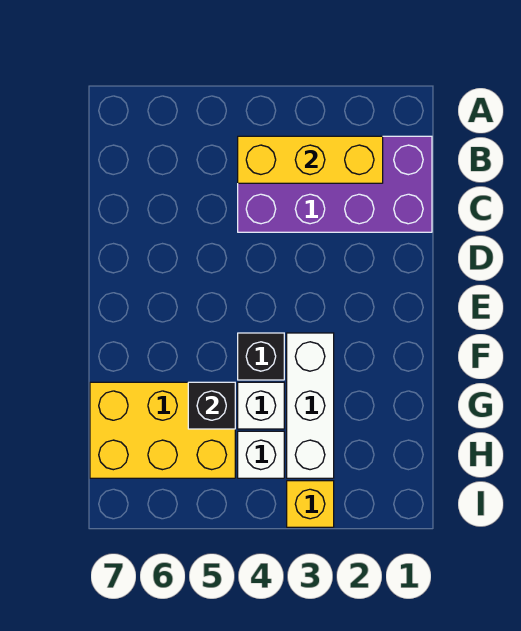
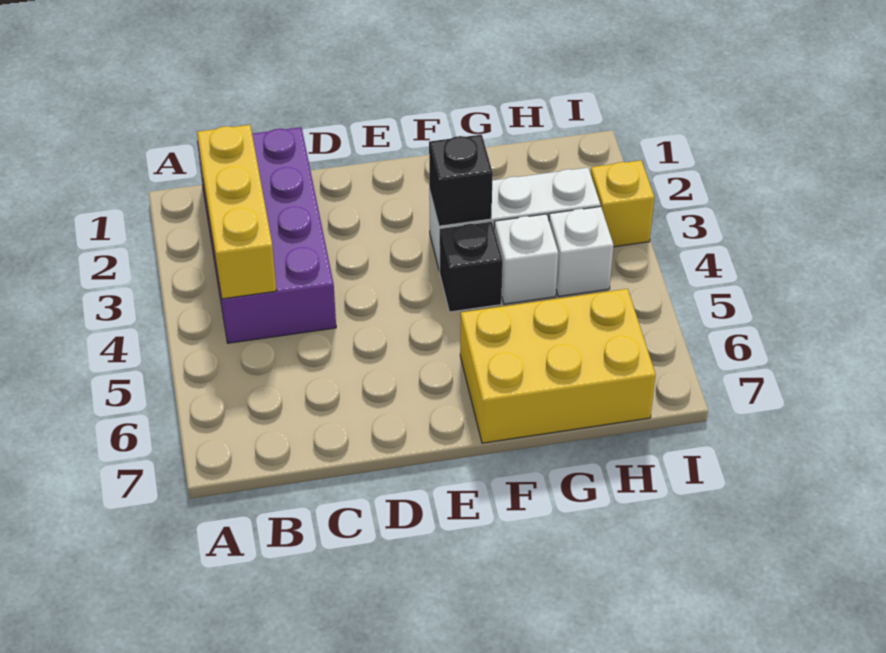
yellow 2x3 brick [90,382,235,478] -> yellow 2x3 brick turned to [460,289,656,443]
black 1x1 brick [188,382,235,429] -> black 1x1 brick moved to [429,135,493,226]

